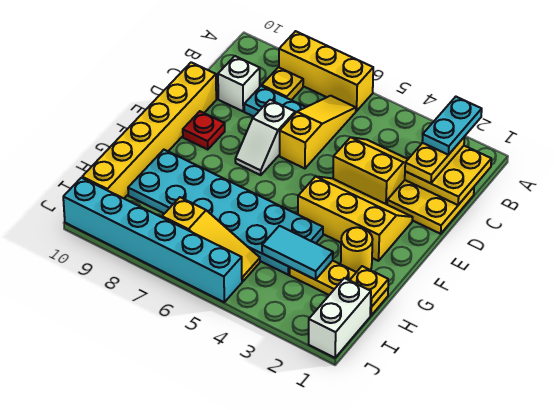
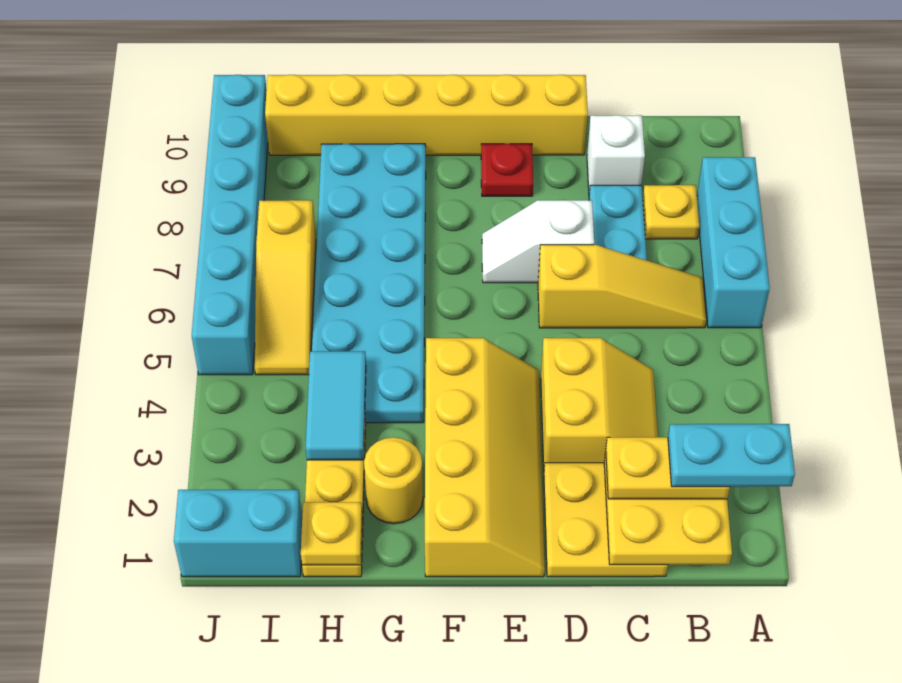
yellow 1x3 brick [279,31,373,111] -> cyan 1x3 brick [697,157,770,328]
yellow 2x3 slope [298,176,413,261] -> yellow 2x4 slope [425,338,545,577]
white 1x2 brick [309,278,371,358] -> cyan 1x2 brick [174,490,302,577]

